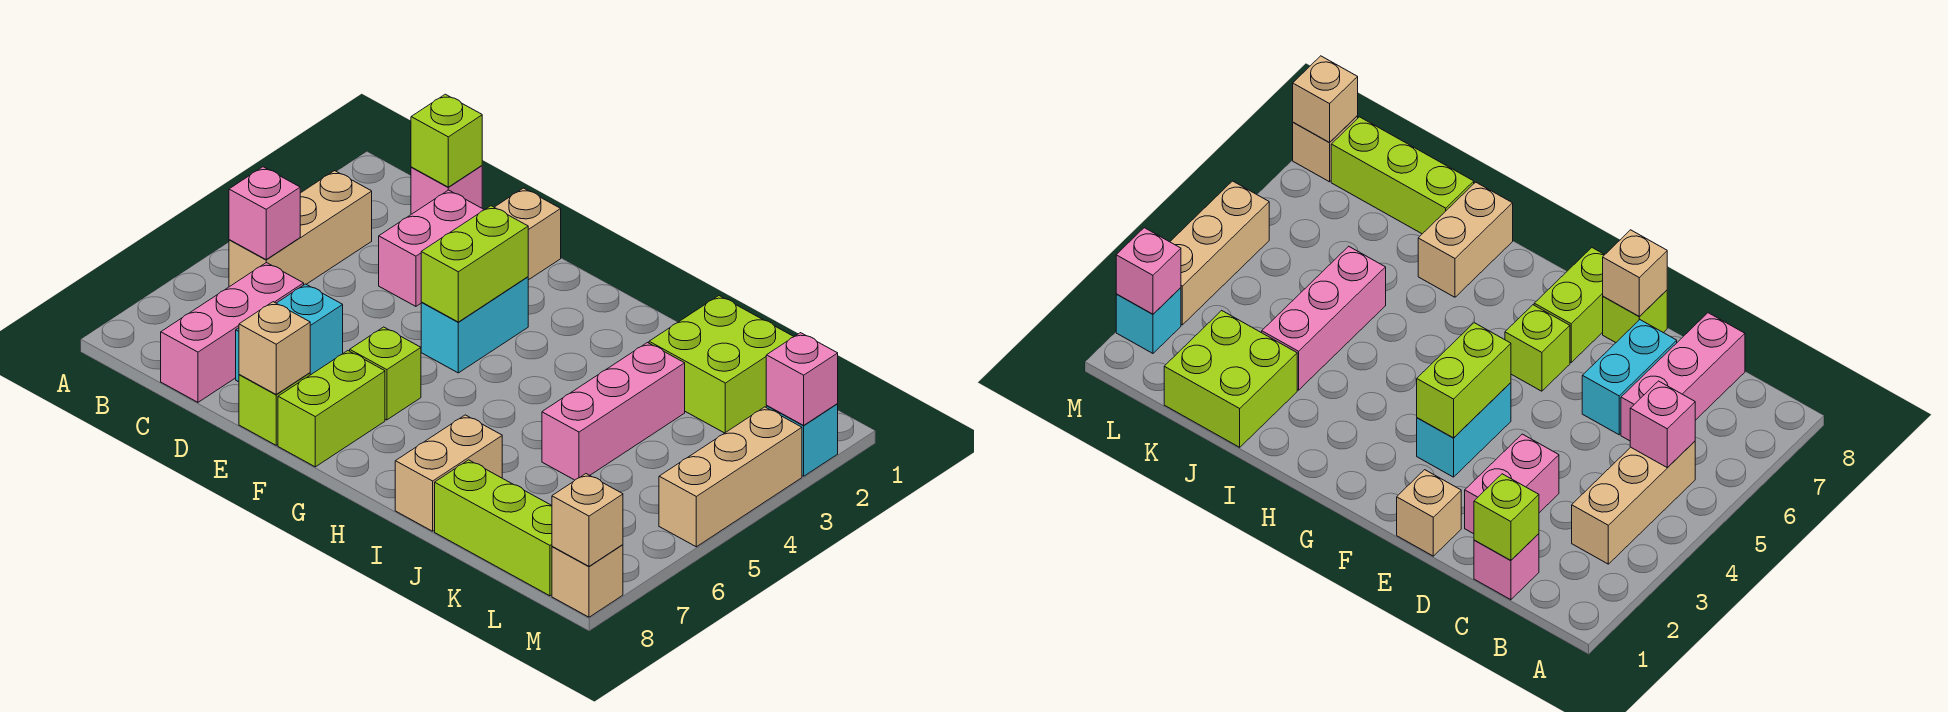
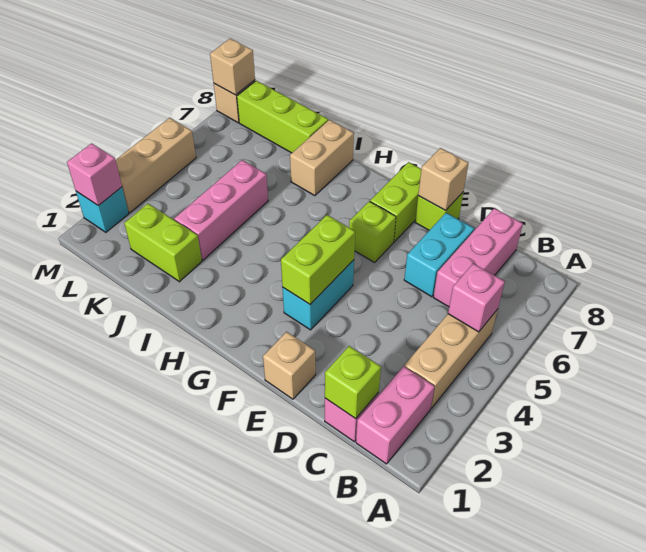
pink 1x2 brick [379,190,484,306] -> pink 1x2 brick moved to [356,366,435,464]
lime 2x2 brick [649,296,794,433] -> lime 1x2 brick [124,204,202,282]

